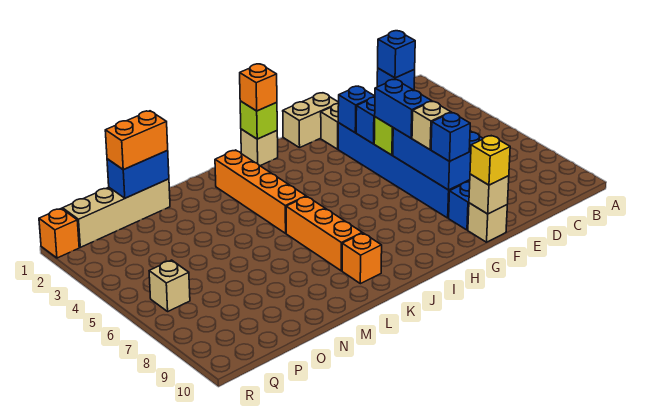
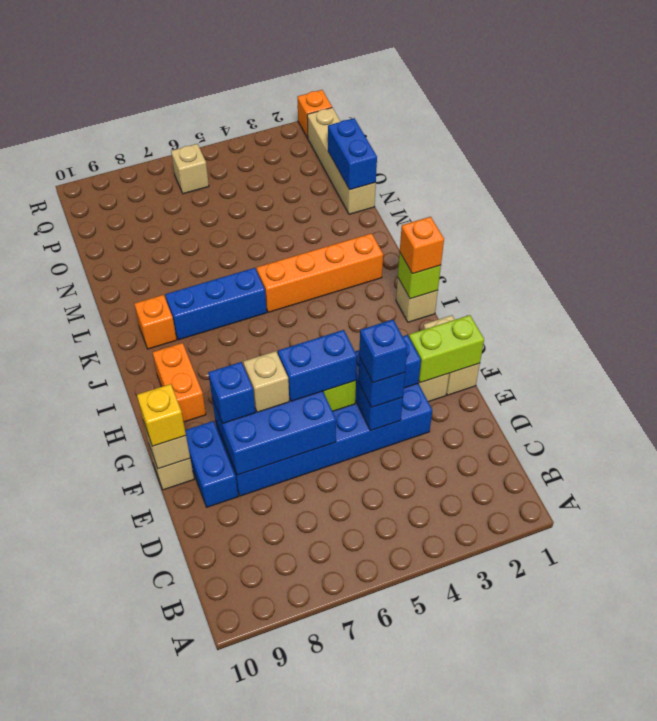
none -> lime 1x2 brick [409,315,484,383]
orange 1x3 brick [286,197,362,271] -> blue 1x3 brick [165,268,267,340]
orange 1x2 brick [105,111,168,170] -> orange 1x2 brick moved to [152,343,206,422]

